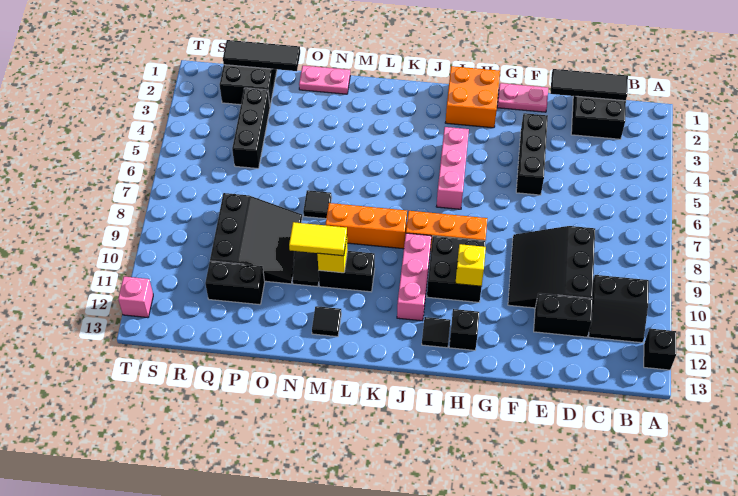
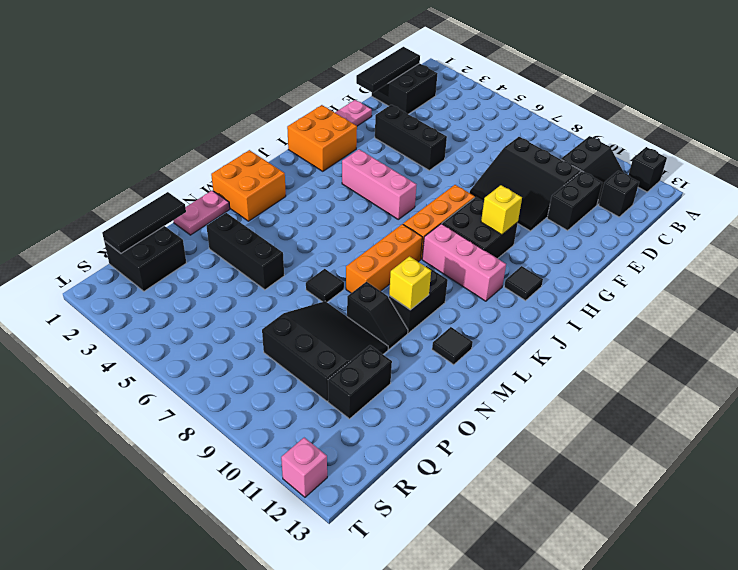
black 1x1 brick [449,309,479,350] -> black 1x1 brick moved to [599,171,639,217]
none -> orange 2x2 brick [211,150,286,221]
yellow 1x2 tile [289,222,347,256] -> none
black 1x3 brick [232,88,270,169] -> black 1x3 brick moved to [207,213,284,290]

